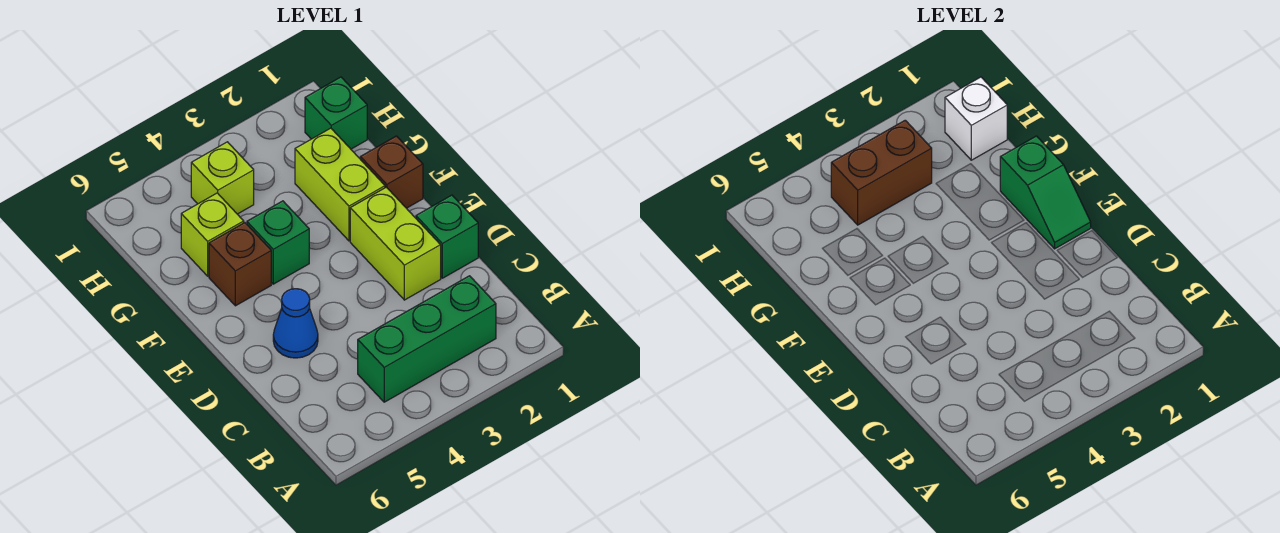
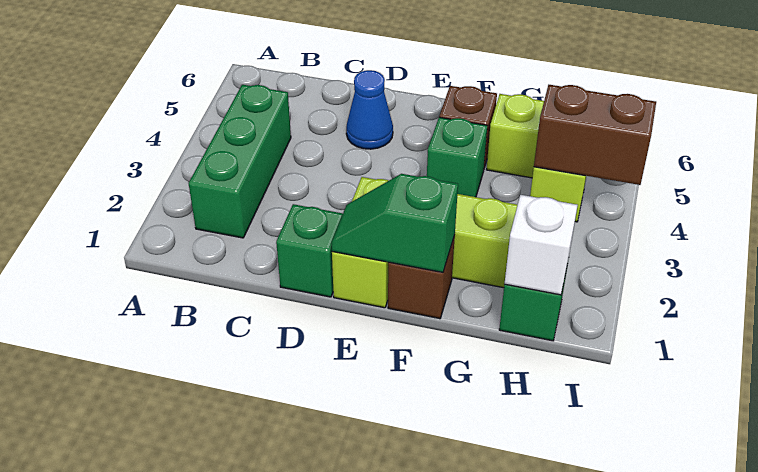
lime 1x2 brick [350,187,441,300] -> lime 1x2 brick turned to [332,177,389,308]
brown 1x2 brick [831,120,932,225] -> brown 1x2 brick turned to [534,85,656,185]

